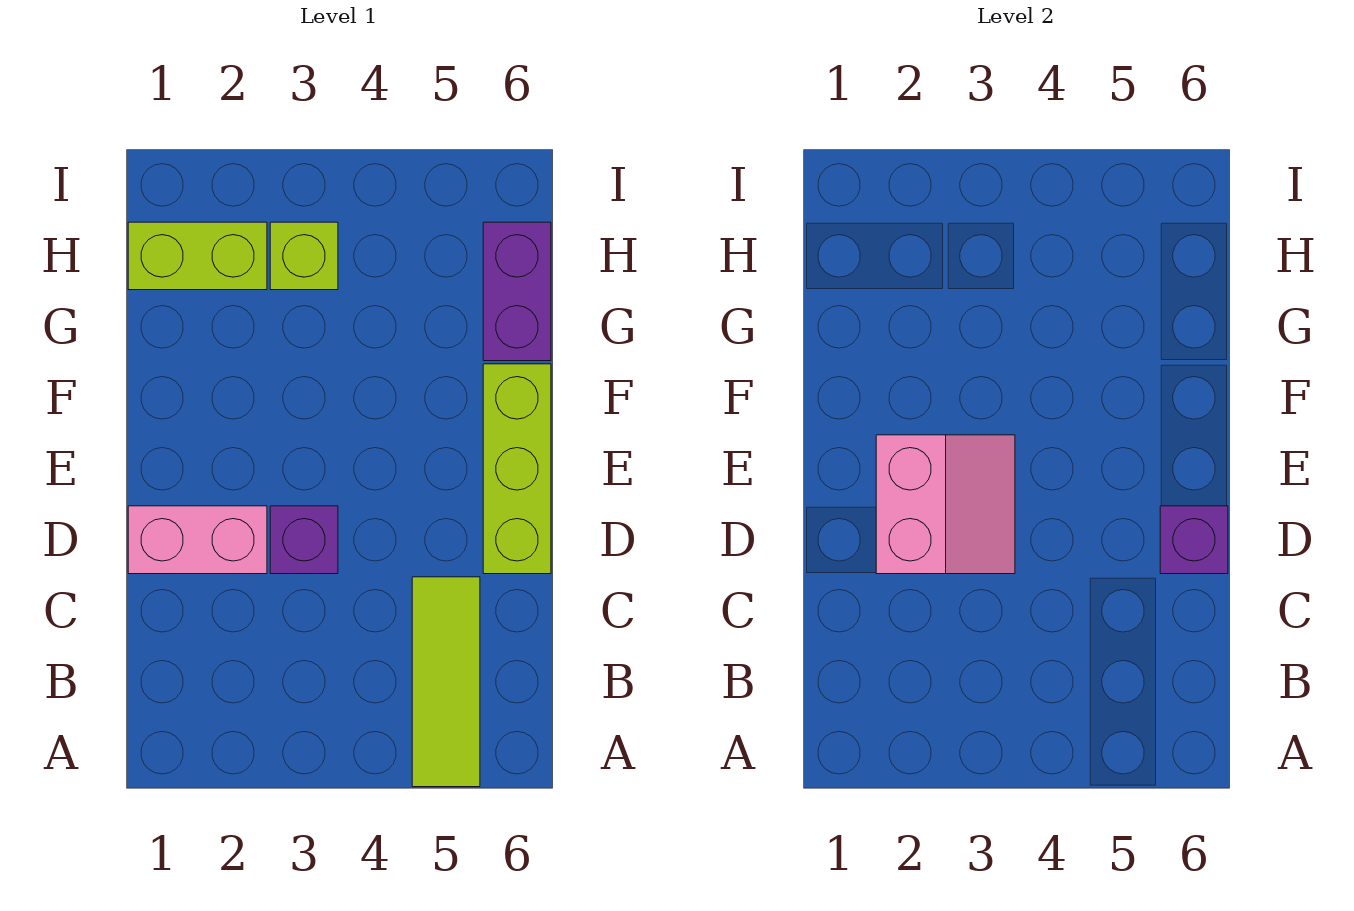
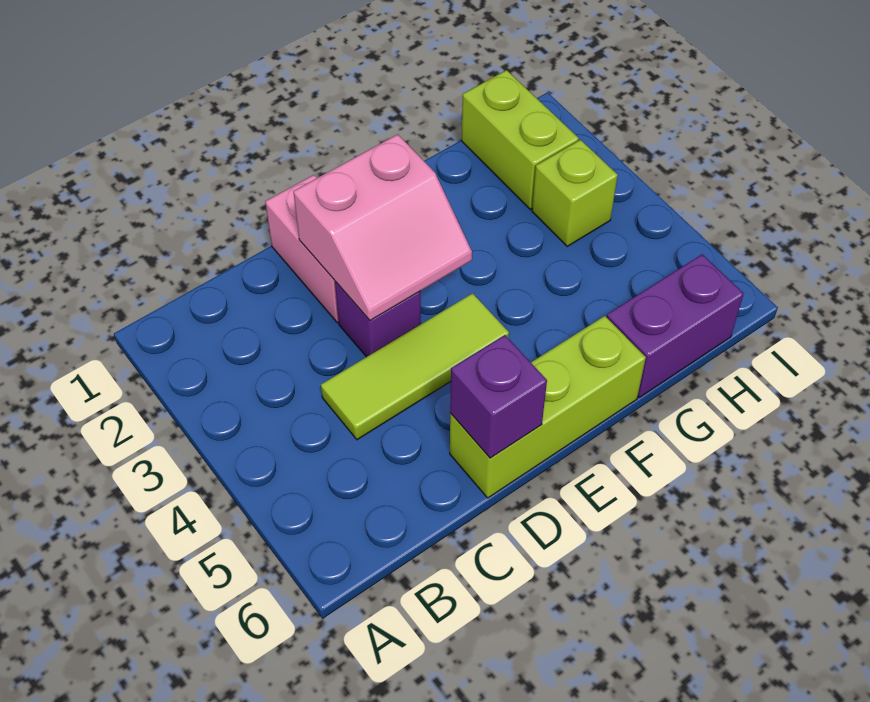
lime 1x3 tile [412,577,480,787] -> lime 1x3 tile moved to [321,293,509,440]

